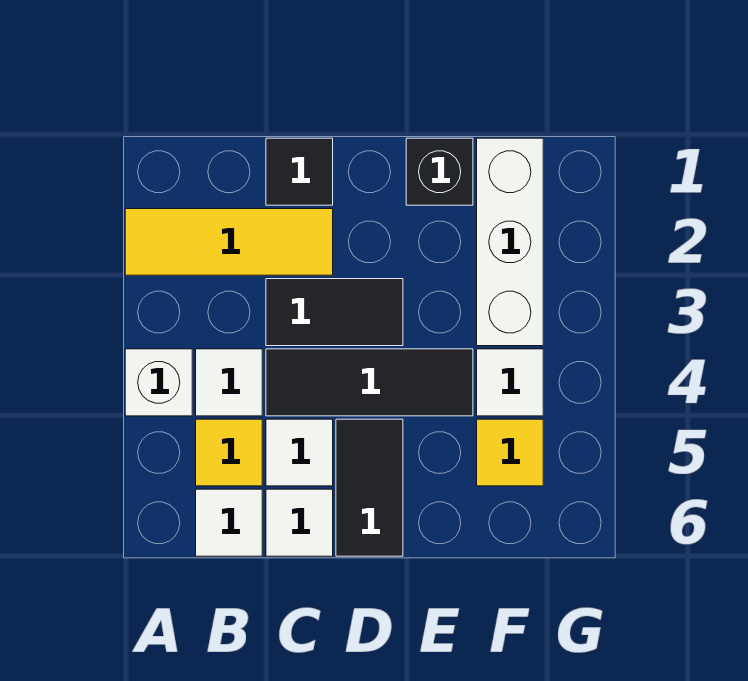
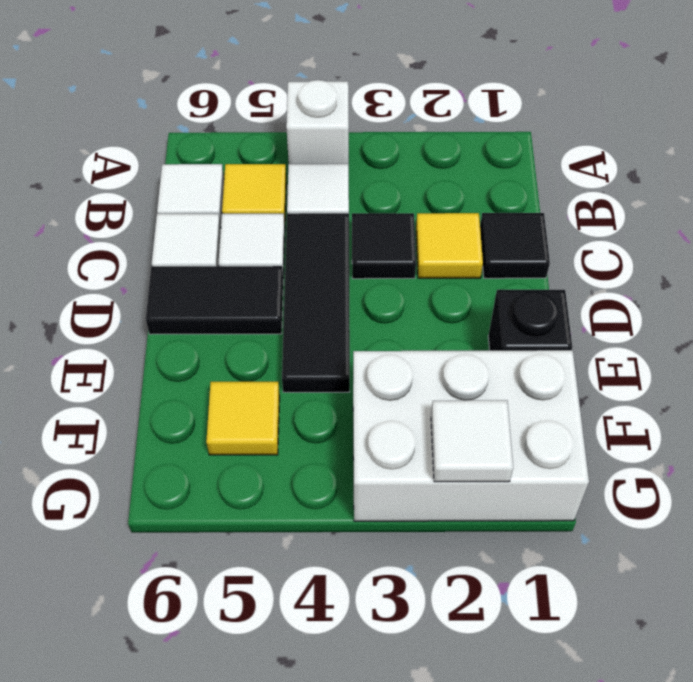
yellow 1x3 tile [125,209,333,275] -> yellow 1x1 tile [416,213,483,278]
black 1x2 tile [266,279,403,346] -> black 1x1 tile [352,213,416,279]
white 1x3 brick [477,138,543,346] -> white 2x3 brick [353,350,589,521]
white 1x1 tile [477,349,543,416] -> white 1x1 tile moved to [431,400,513,482]

